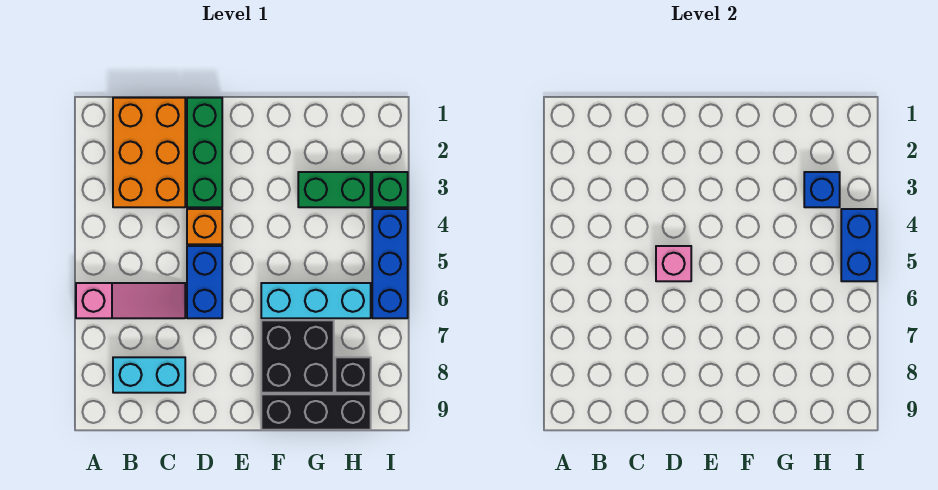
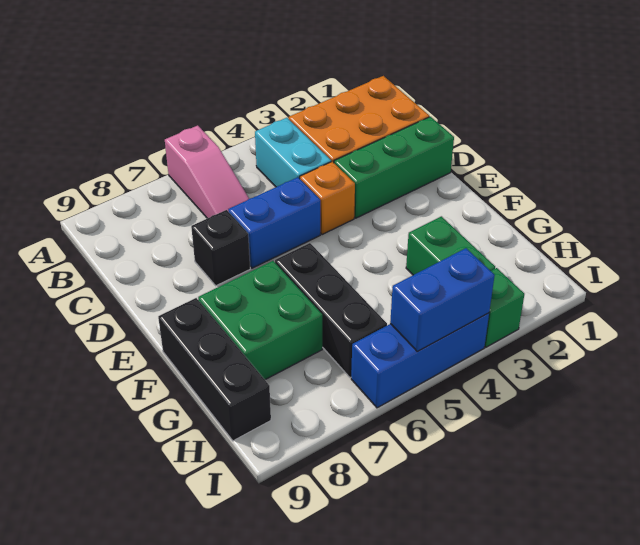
cyan 1x2 brick [113,357,185,393] -> cyan 1x2 brick moved to [255,118,331,187]
pink 1x1 brick [656,246,691,281] -> none
cyan 1x3 brick [261,283,371,318] -> black 1x3 brick [275,243,387,378]
black 2x2 brick [261,320,334,393] -> green 2x2 brick [198,261,322,380]
blue 1x1 brick [804,172,840,207] -> none
black 1x1 brick [335,357,371,393] -> black 1x1 brick moved to [191,210,250,286]

